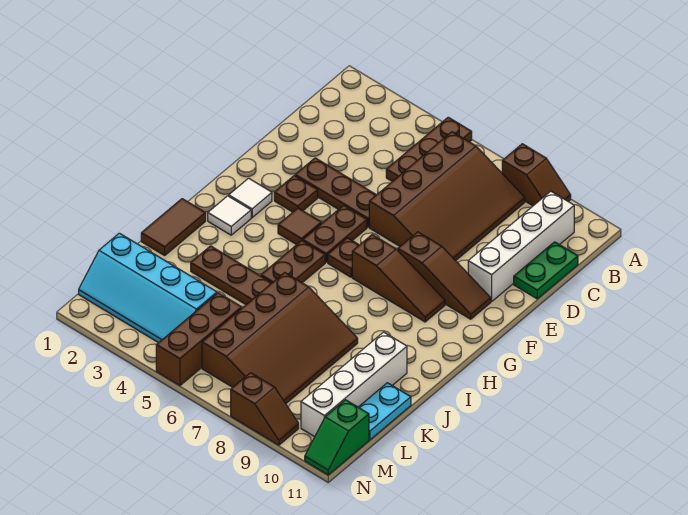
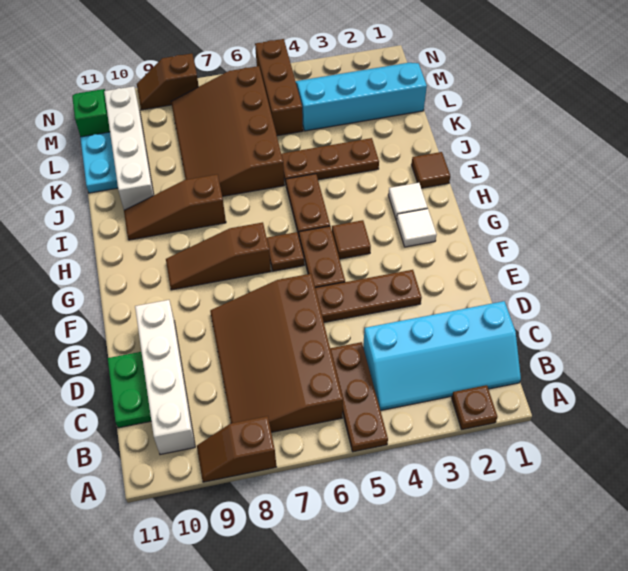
none -> cyan 2x4 slope [363,301,521,411]
brown 1x1 plate [274,176,318,212] -> brown 1x1 plate moved to [452,385,498,429]
brown 1x3 slope [398,232,491,319] -> brown 1x3 slope moved to [124,174,226,240]
brown 1x2 tile [141,199,206,255] -> brown 1x1 tile [411,152,450,188]

